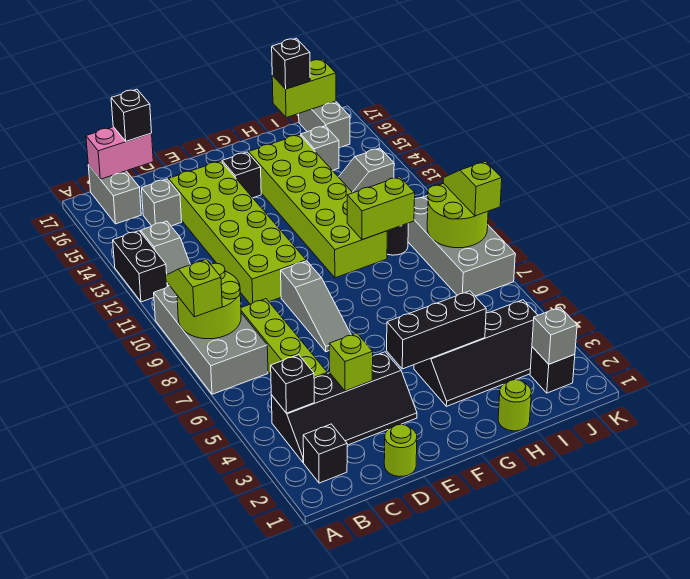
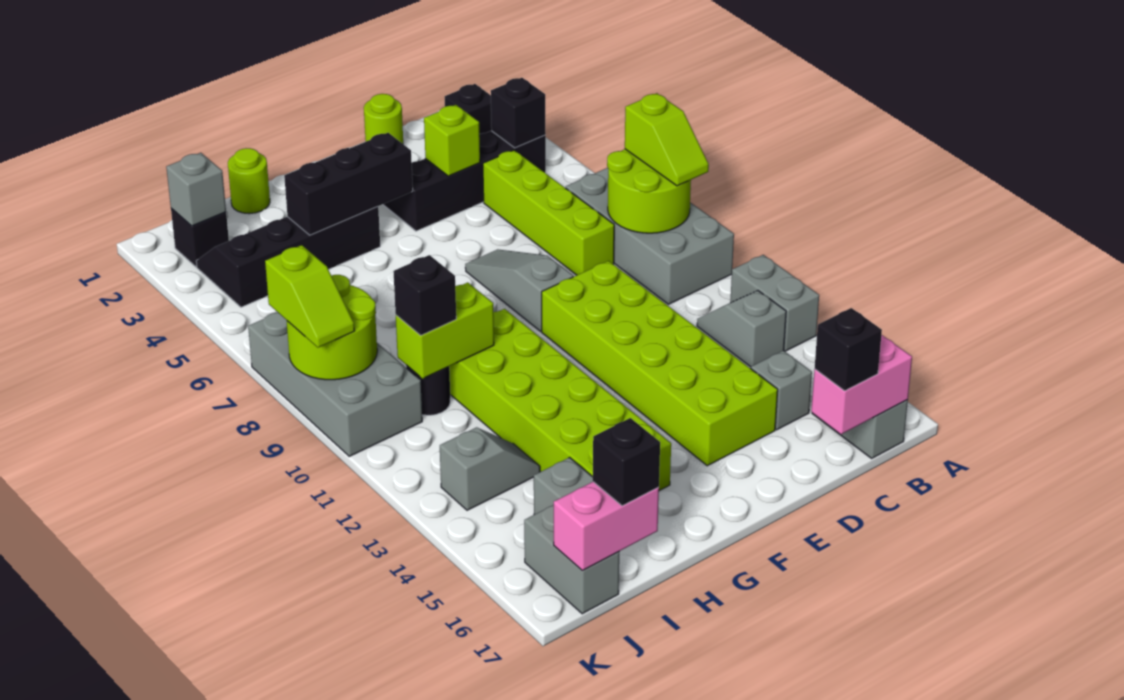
black 1x2 brick [113,231,167,302] -> grey 1x2 brick [730,255,819,351]
black 1x1 brick [222,152,261,198] -> black 1x1 brick moved to [393,255,456,336]
lime 1x2 brick [272,59,336,118] -> pink 1x2 brick [554,482,659,570]

